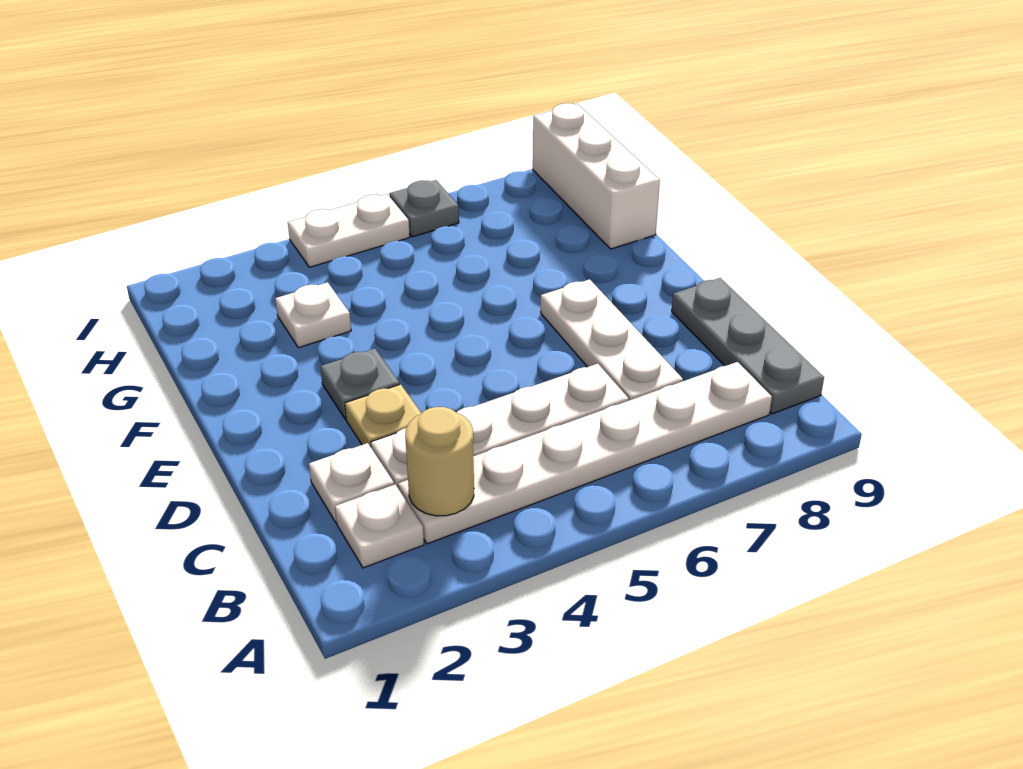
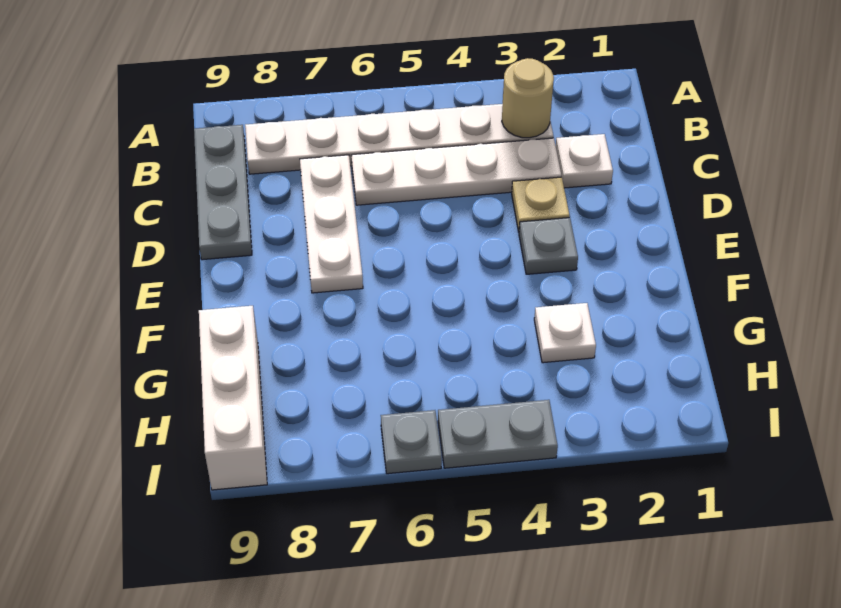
white 1x1 plate [335,485,424,568] -> none
white 1x2 plate [288,194,410,267] -> grey 1x2 plate [438,400,558,468]

